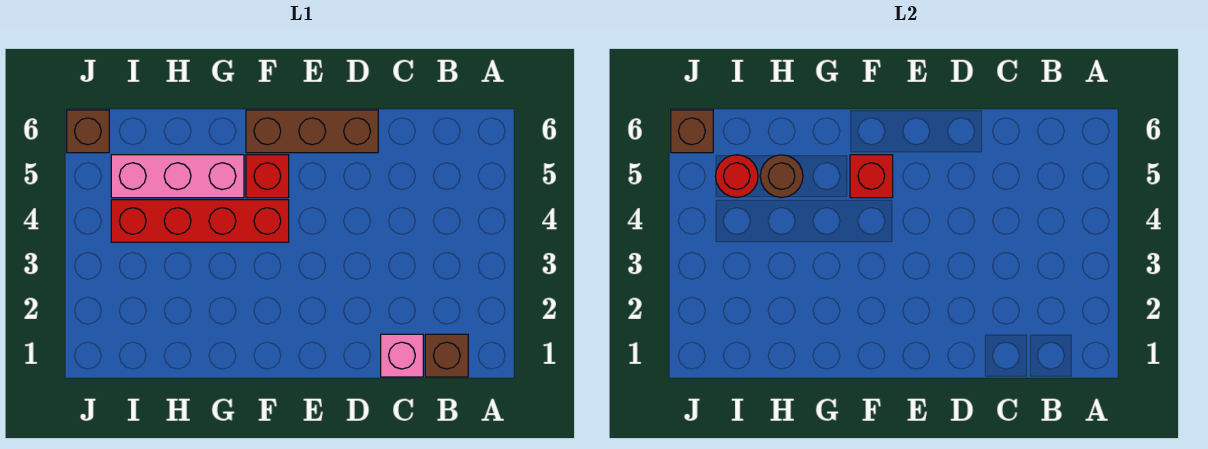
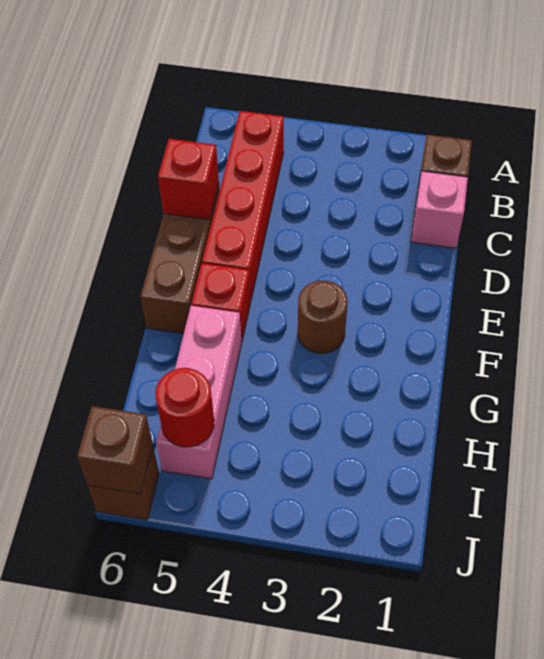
red 1x4 brick [111,200,289,242] -> red 1x4 brick moved to [202,111,284,299]
red 1x1 brick [850,155,893,198] -> red 1x1 brick moved to [158,139,219,220]
brown 1x1 round brick [760,155,803,198] -> brown 1x1 round brick moved to [298,281,348,353]

